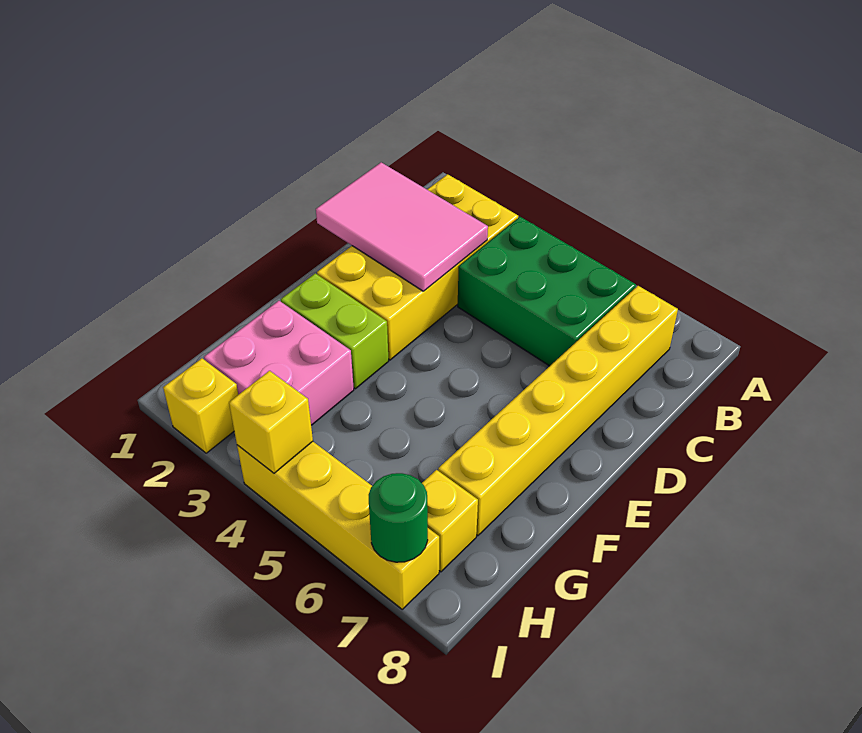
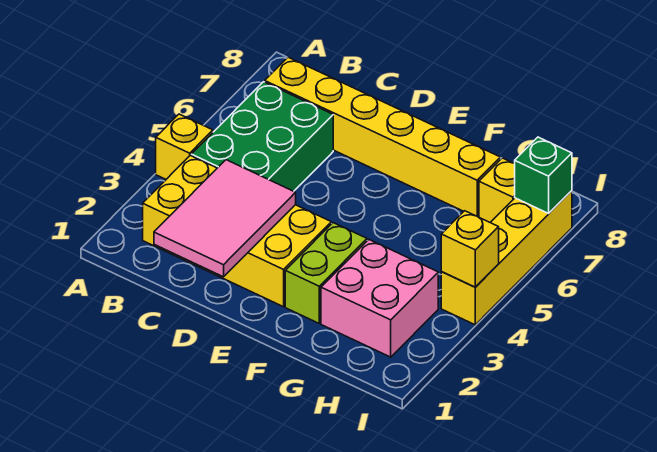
yellow 1x1 brick [163,358,238,453] -> yellow 1x1 brick moved to [156,114,213,179]
green 1x1 round brick [369,473,428,562] -> green 1x1 brick [515,137,572,213]

